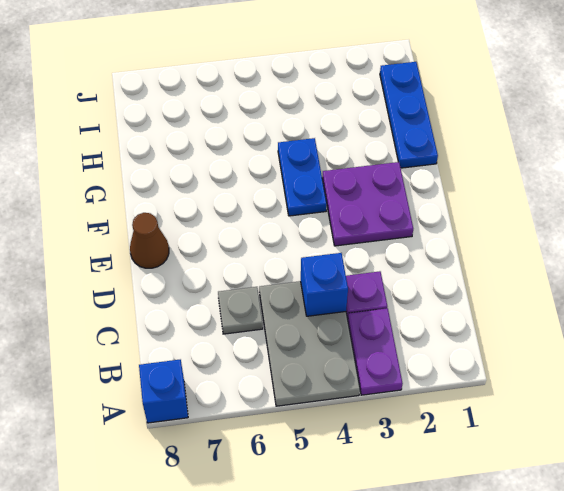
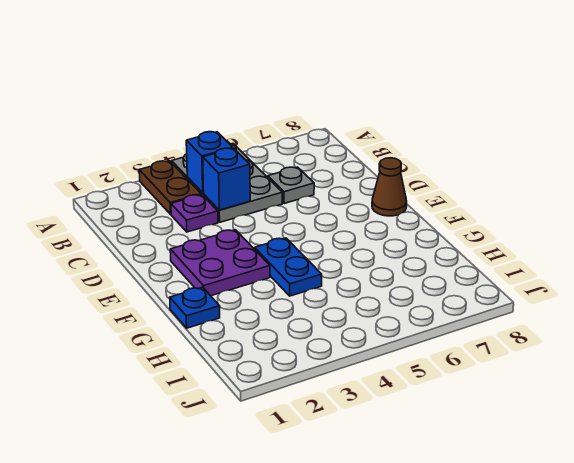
purple 1x2 plate [348,308,403,395] -> brown 1x2 plate [139,161,201,214]
blue 1x1 brick [139,360,188,423] -> blue 1x1 brick moved to [186,132,233,193]
blue 1x3 plate [380,62,438,168] -> blue 1x1 plate [170,287,220,328]

